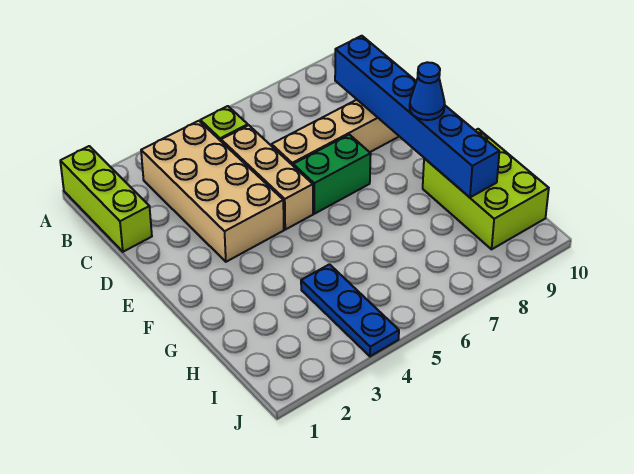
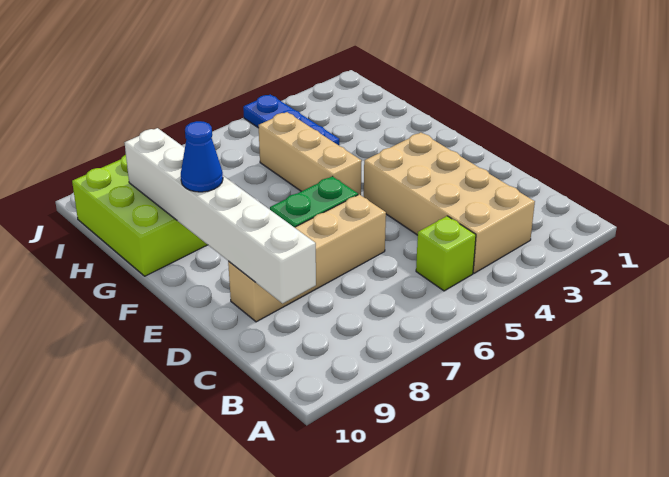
lime 1x3 brick [60,146,152,252] -> none
tan 1x3 brick [221,125,313,230] -> tan 1x3 brick moved to [259,112,362,195]
blue 1x6 brick [335,36,499,197] -> white 1x6 brick [125,128,316,303]

